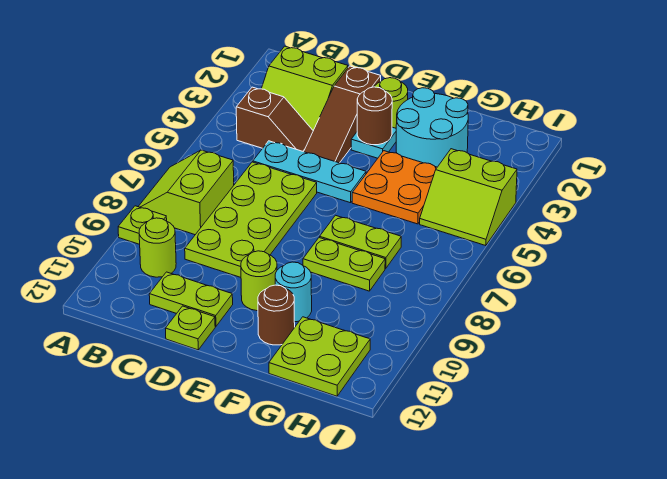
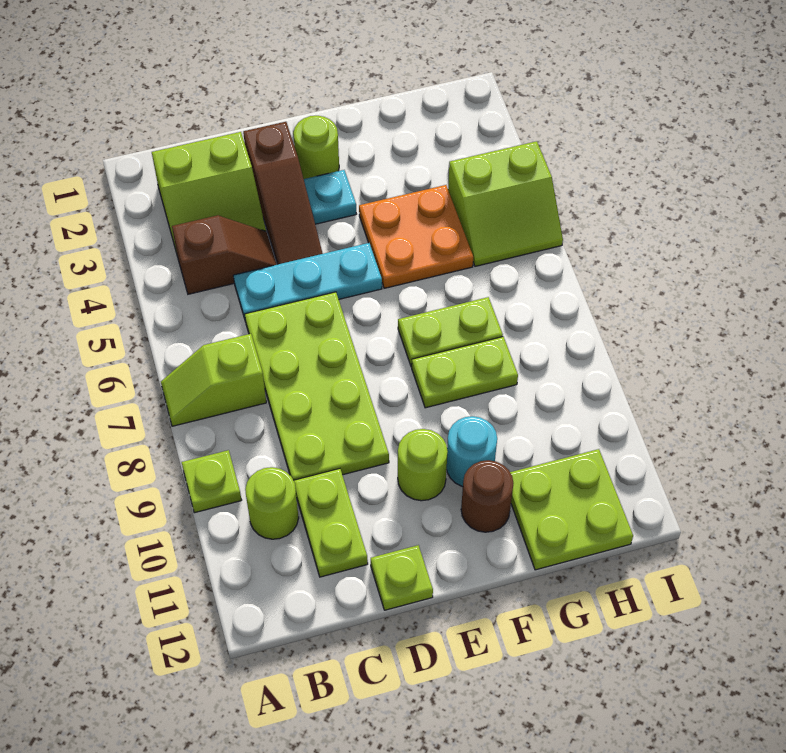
lime 2x2 slope [138,150,234,235] -> lime 1x2 slope [161,334,266,426]
lime 1x2 plate [149,272,233,326] -> lime 1x2 plate turned to [294,469,368,577]
brown 1x1 round brick [357,87,392,145] -> none
cyan 2x2 round brick [396,88,468,167] -> none

